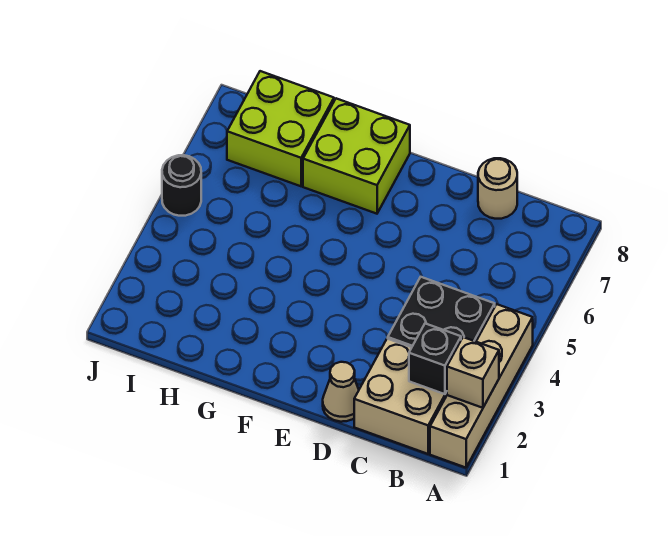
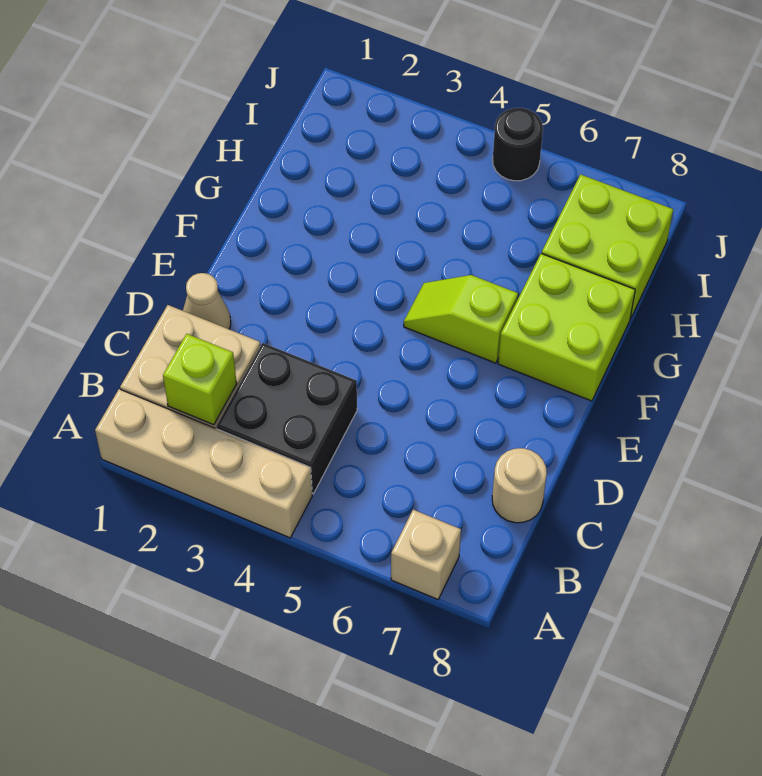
tan 1x1 brick [447,337,499,408] -> tan 1x1 brick moved to [391,510,461,600]
black 1x1 brick [409,324,461,394] -> lime 1x1 brick [163,334,237,425]
none -> lime 1x2 slope [404,275,518,363]

